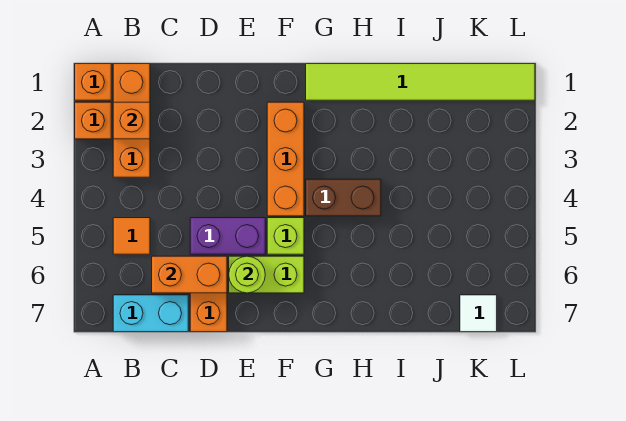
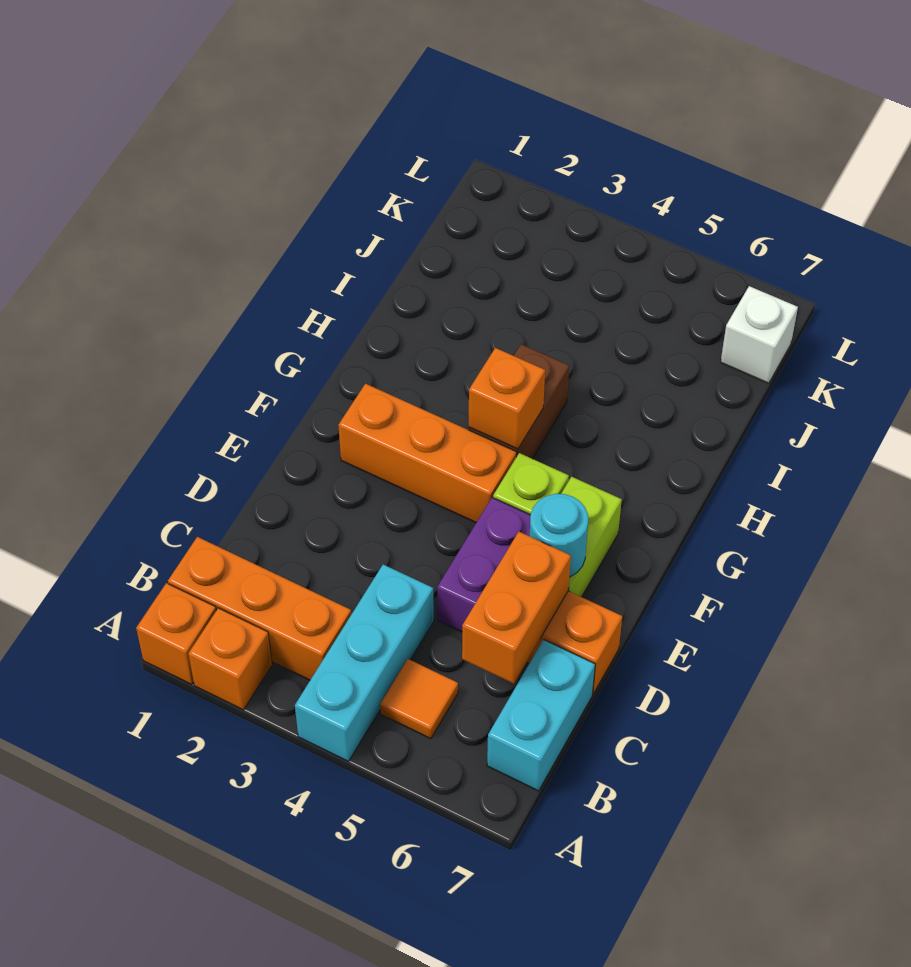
none -> cyan 1x3 brick [295,565,434,761]
orange 1x1 brick [113,102,150,139] -> orange 1x1 brick moved to [469,348,545,449]
lime 1x1 round brick [229,256,265,293] -> cyan 1x1 round brick [530,494,588,577]
lime 1x6 tile [306,64,535,100] -> none
white 1x1 tile [460,295,497,332] -> white 1x1 brick [721,286,798,383]

